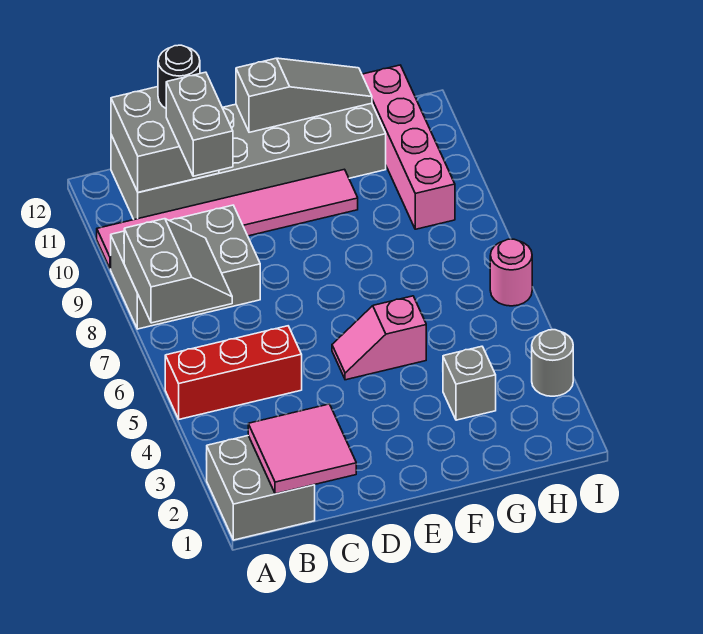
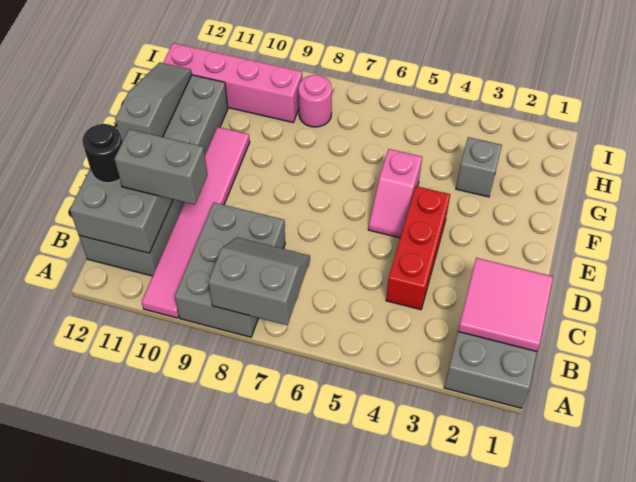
red 1x3 brick [165,326,302,419] -> red 1x3 brick moved to [386,186,450,310]
grey 1x1 round brick [532,330,573,396] -> none
pink 1x1 round brick [490,239,532,306] -> pink 1x1 round brick moved to [298,75,332,127]

